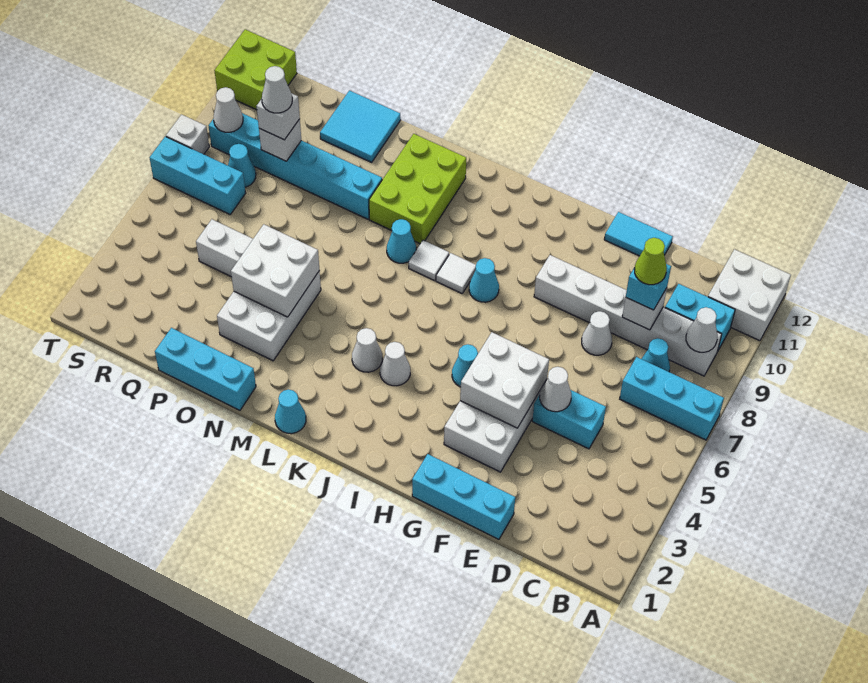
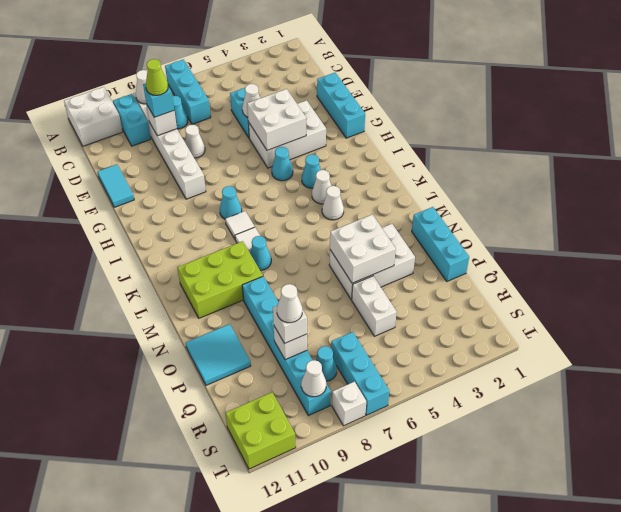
cyan 1x1 cone [275,390,306,434] -> cyan 1x1 cone moved to [302,154,321,188]

